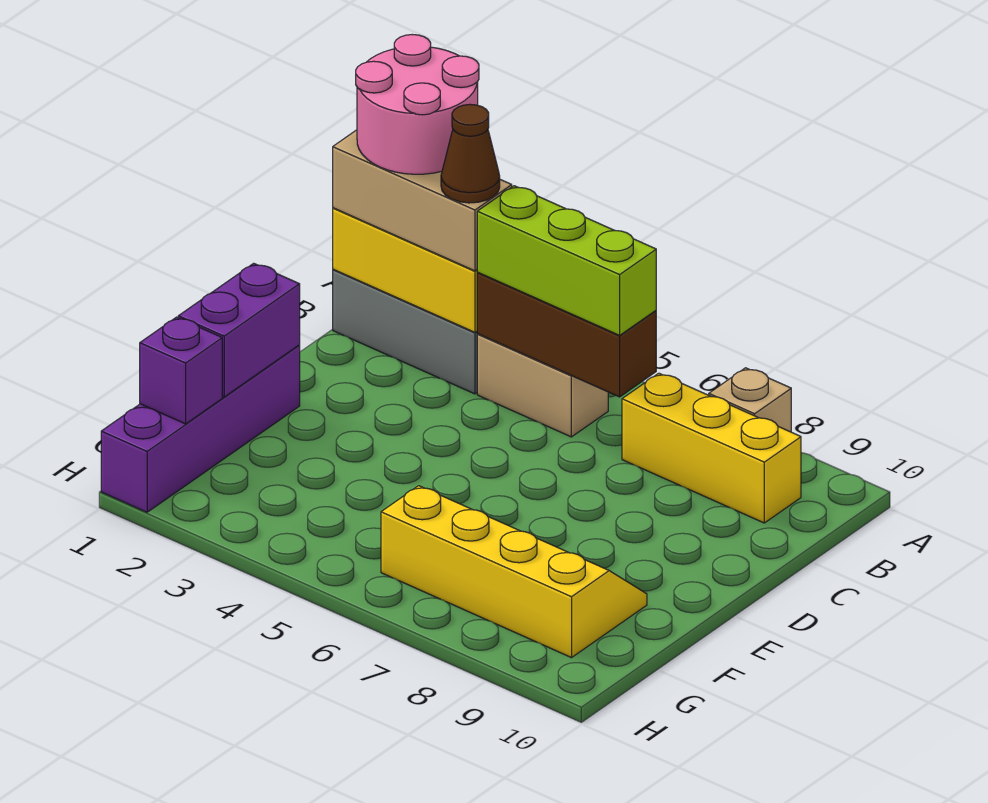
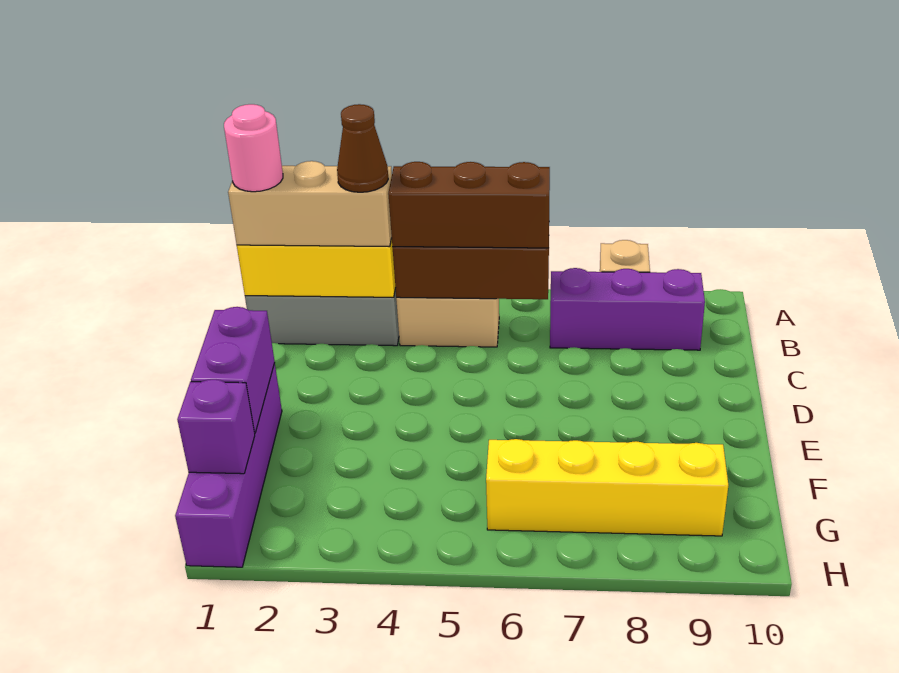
pink 2x2 round brick [356,35,479,174] -> pink 1x1 round brick [224,104,283,192]
lime 1x3 brick [477,186,656,335] -> brown 1x3 brick [388,162,550,248]
yellow 1x3 brick [622,373,801,523] -> purple 1x3 brick [550,268,705,350]

